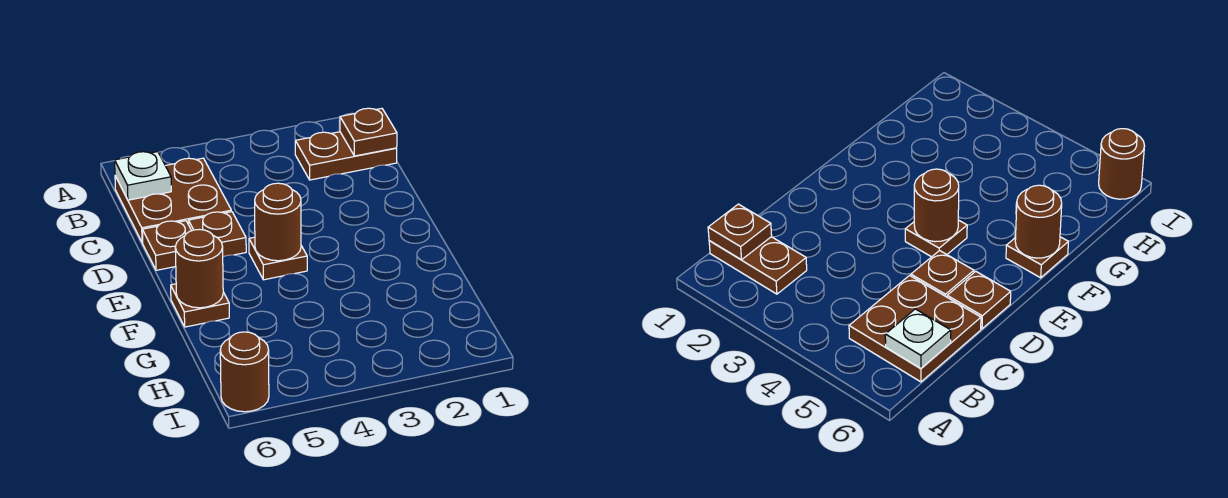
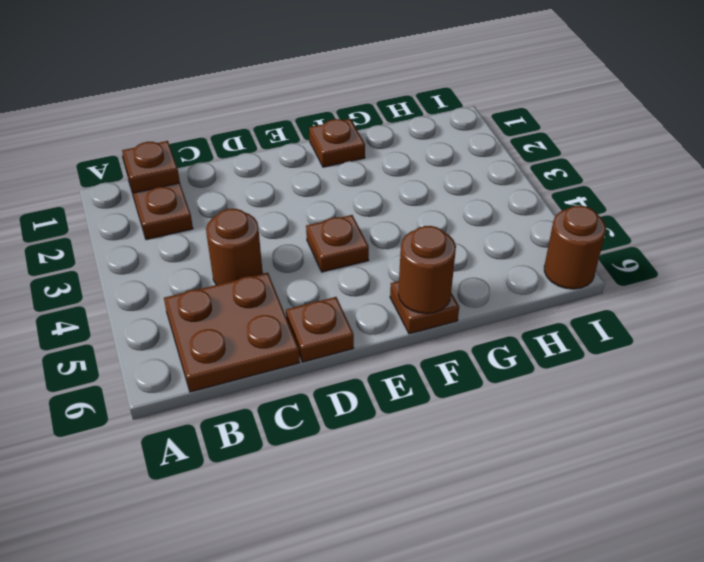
white 1x1 plate [115,152,171,200] -> none
brown 1x1 plate [188,212,246,257] -> brown 1x1 plate moved to [309,119,365,167]
brown 1x1 round brick [255,183,301,261] -> brown 1x1 round brick moved to [206,209,263,285]

